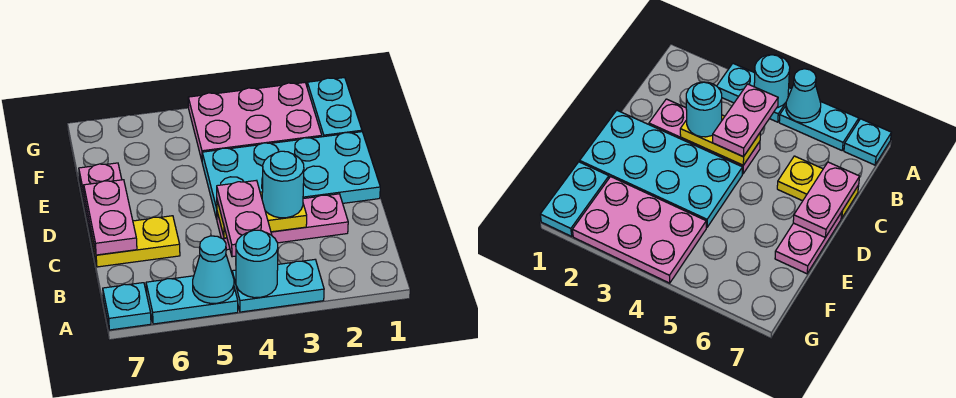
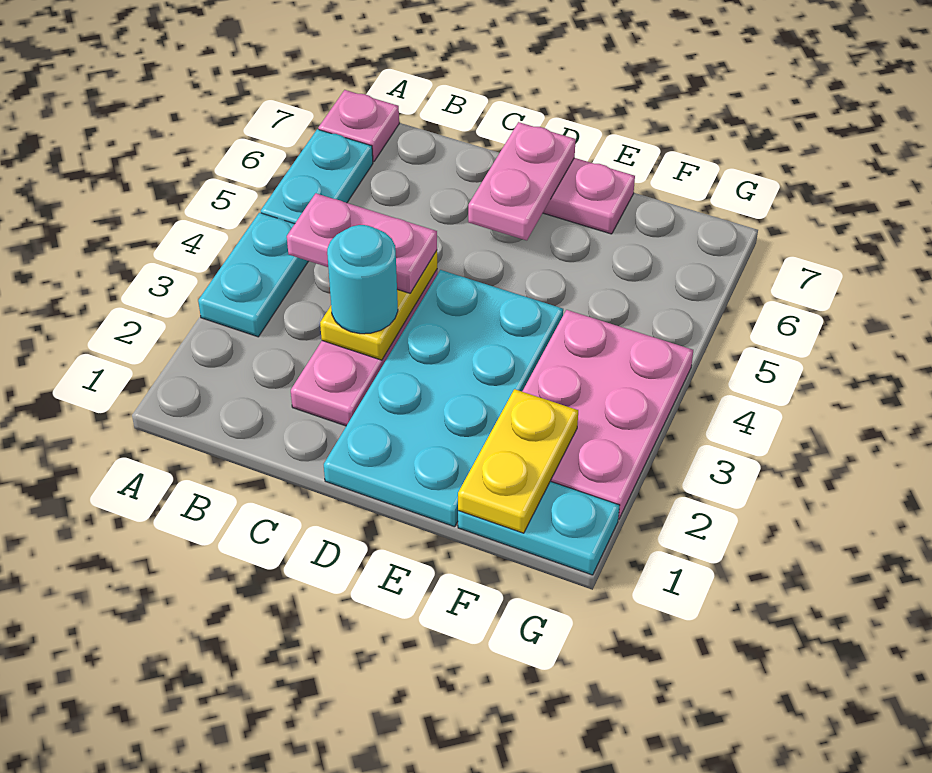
cyan 1x1 round brick [236,230,278,298] -> none
cyan 1x1 cone [193,236,234,303] -> none
cyan 1x1 plate [103,283,151,330] -> pink 1x1 plate [318,90,399,162]
yellow 1x2 plate [91,216,180,267] -> yellow 1x2 plate moved to [458,389,578,533]
pink 1x2 plate [84,180,137,255] -> pink 1x2 plate turned to [468,122,576,240]

